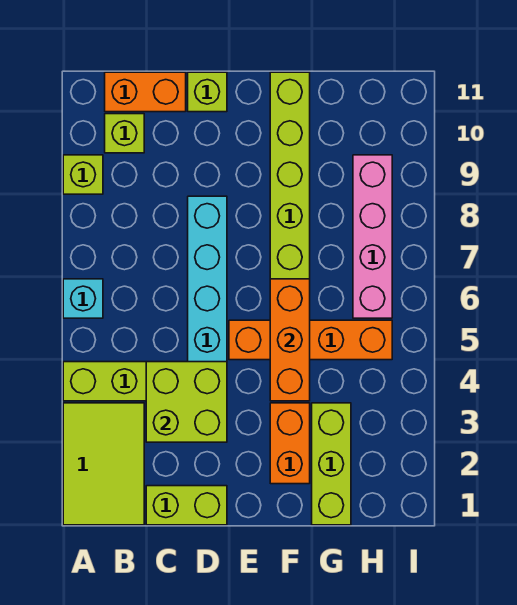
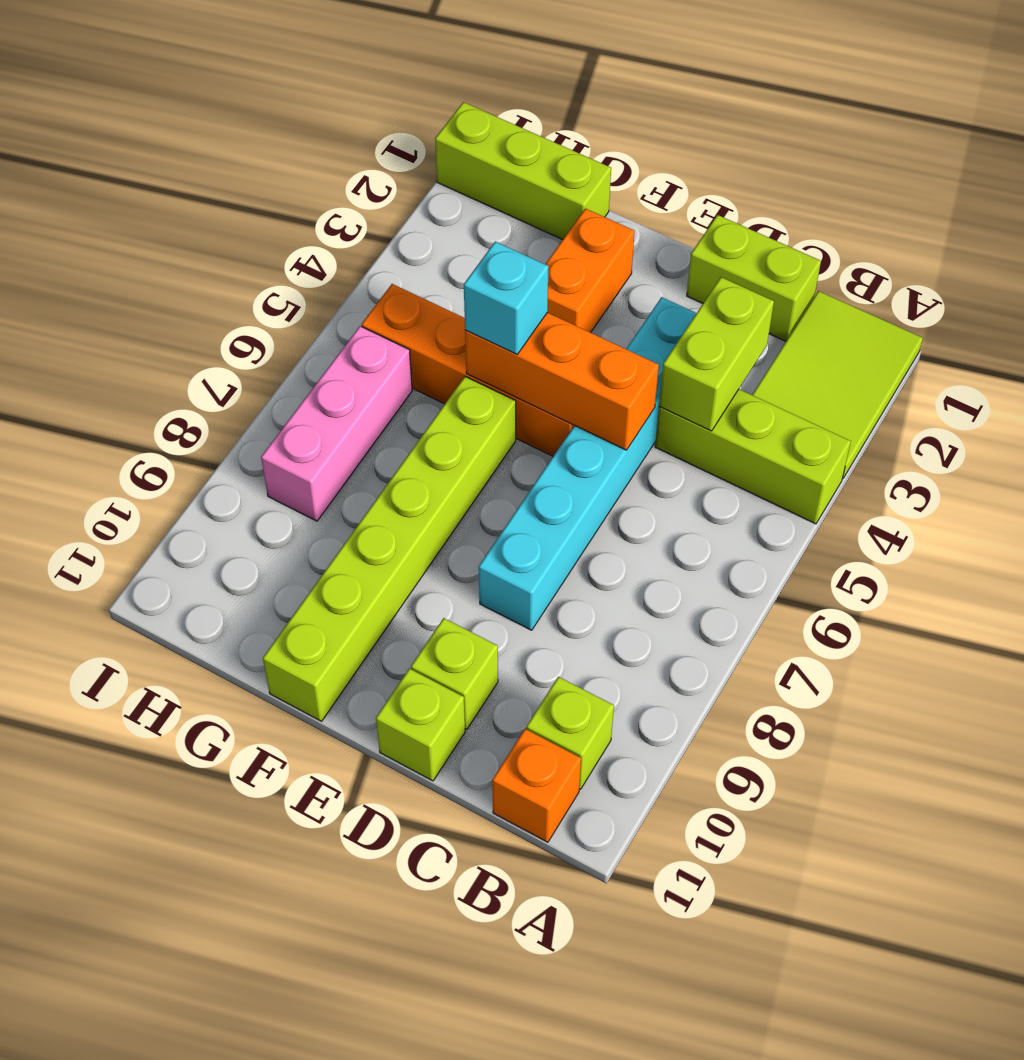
cyan 1x1 brick [63,279,103,318] -> cyan 1x1 brick moved to [464,242,549,354]
lime 1x1 brick [63,155,103,194] -> lime 1x1 brick moved to [411,618,498,730]
orange 1x2 brick [105,72,186,112] -> orange 1x1 brick [492,729,581,842]
lime 2x2 brick [146,362,227,442] -> lime 1x2 brick [659,277,774,431]
orange 1x3 brick [270,279,310,401] -> orange 1x3 brick turned to [465,313,659,450]
lime 1x3 brick [312,403,351,525] -> lime 1x3 brick turned to [435,102,611,240]
pink 1x4 brick [353,155,392,318] -> pink 1x3 brick [261,326,412,521]

